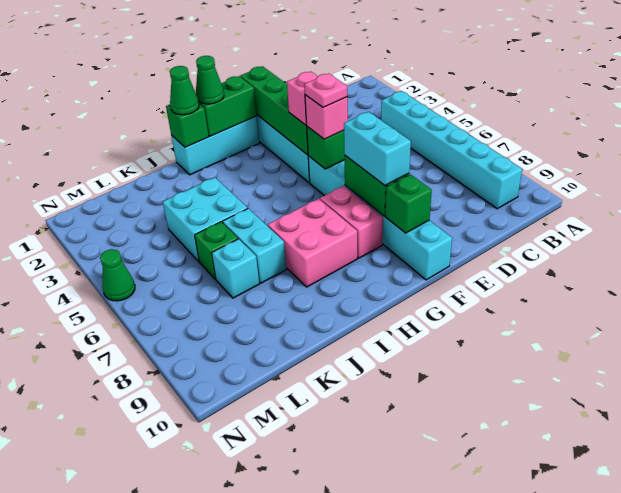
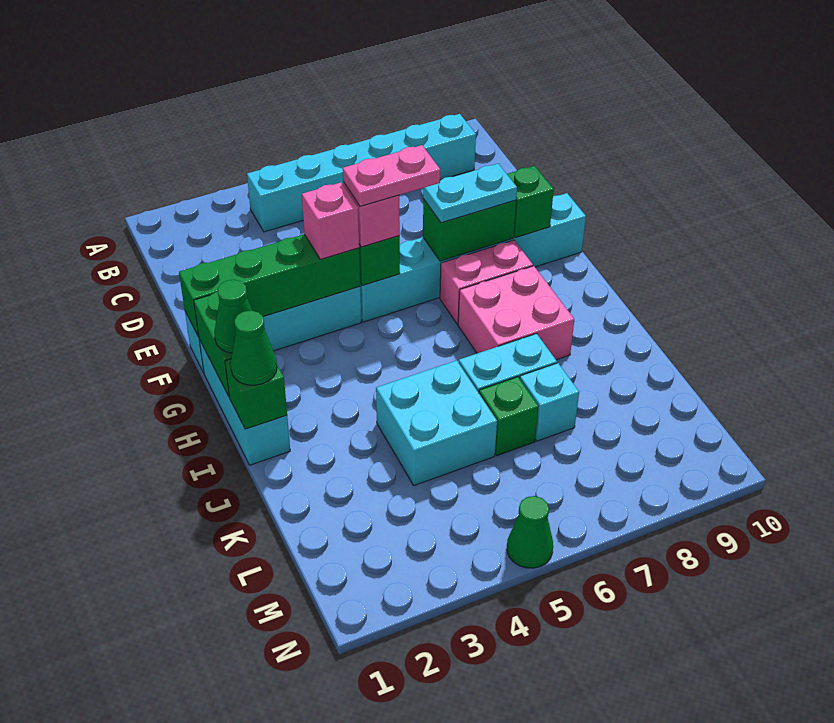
pink 1x1 plate [304,73,347,108] -> pink 1x2 plate [343,145,440,206]
cyan 1x2 brick [344,112,411,185] -> cyan 1x2 plate [423,164,517,223]

